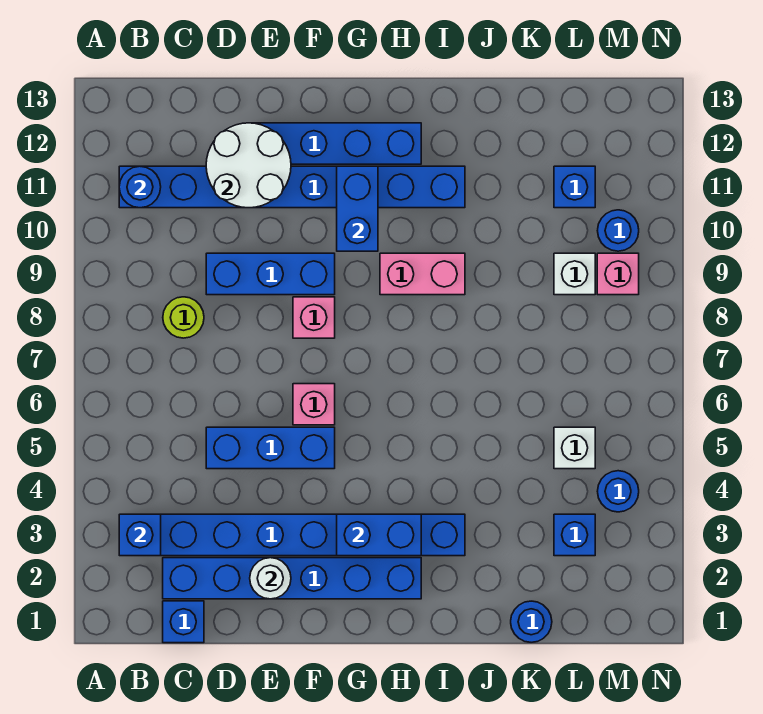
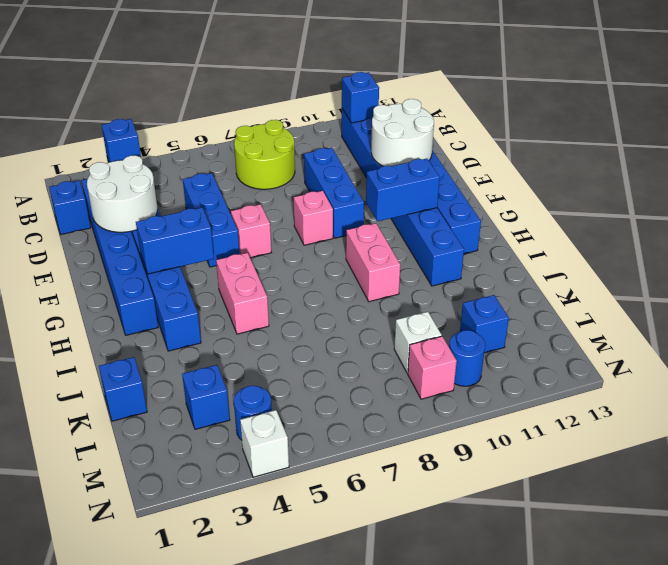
blue 1x1 round brick [119,166,161,208] -> blue 1x1 brick [342,72,379,123]
lime 1x1 round brick [163,297,204,338] -> lime 2x2 round brick [234,120,295,189]
white 1x1 round brick [250,558,291,599] -> white 2x2 round brick [87,155,157,232]
blue 1x2 brick [337,514,421,556] -> blue 1x2 brick turned to [136,207,214,274]
none -> pink 1x2 brick [216,253,269,334]
blue 1x1 round brick [511,601,552,642] -> blue 1x1 brick [99,357,147,421]
white 1x1 brick [554,427,595,469] -> white 1x1 brick moved to [240,410,289,477]

